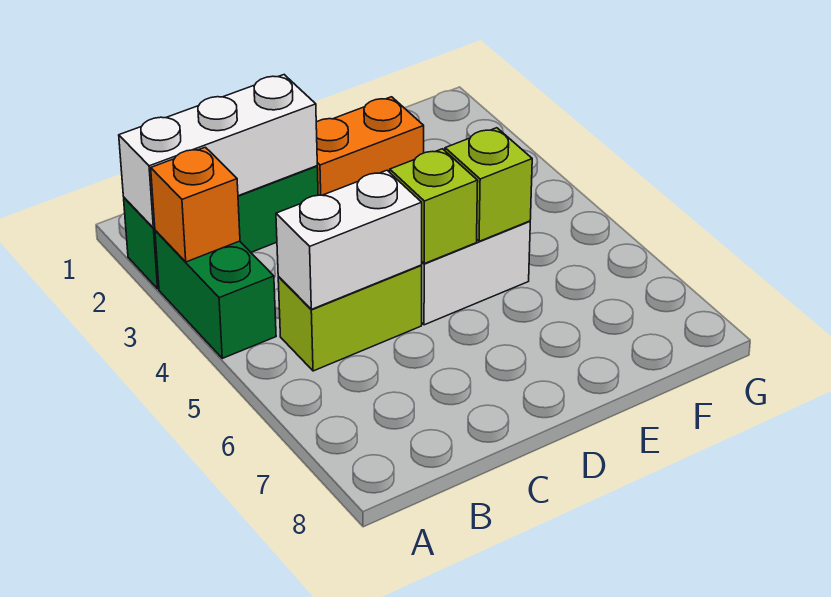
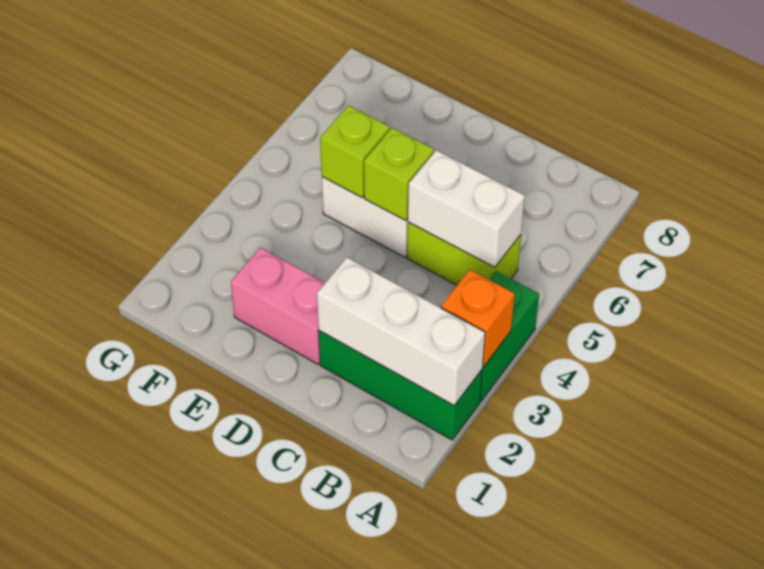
orange 1x2 brick [316,97,424,195] -> pink 1x2 brick [231,248,325,364]

